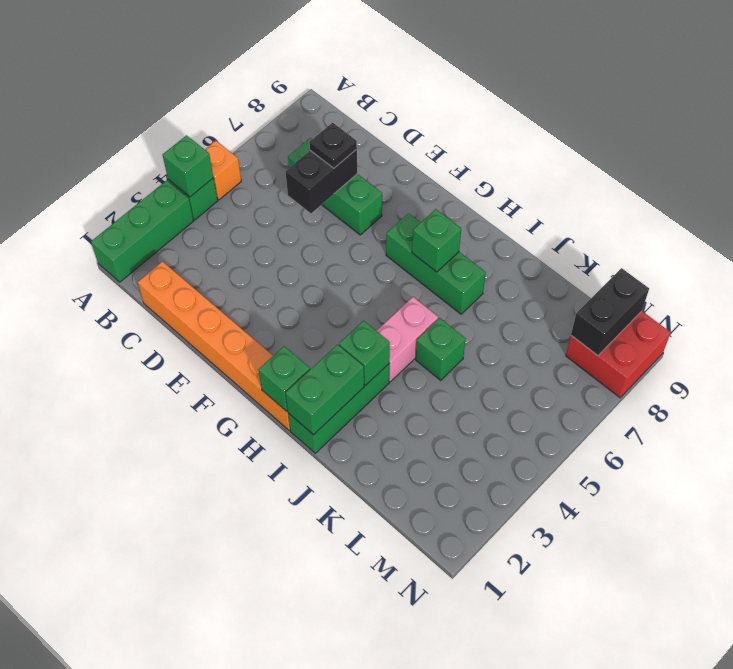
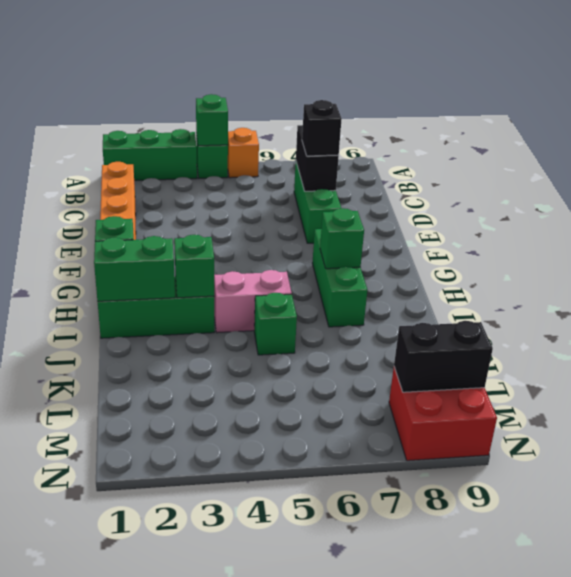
black 1x2 brick [285,149,357,213] -> black 1x2 brick turned to [296,125,339,191]
black 1x1 plate [309,123,357,168] -> black 1x1 brick [302,100,342,156]

